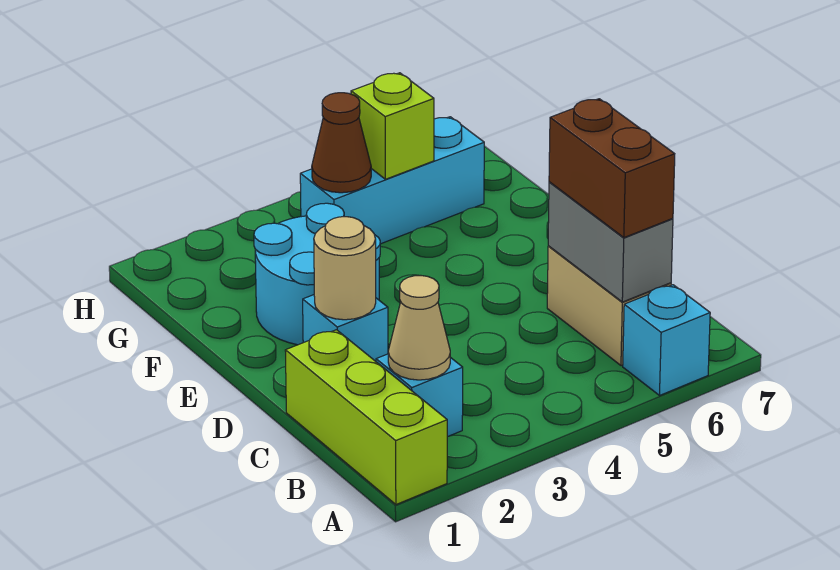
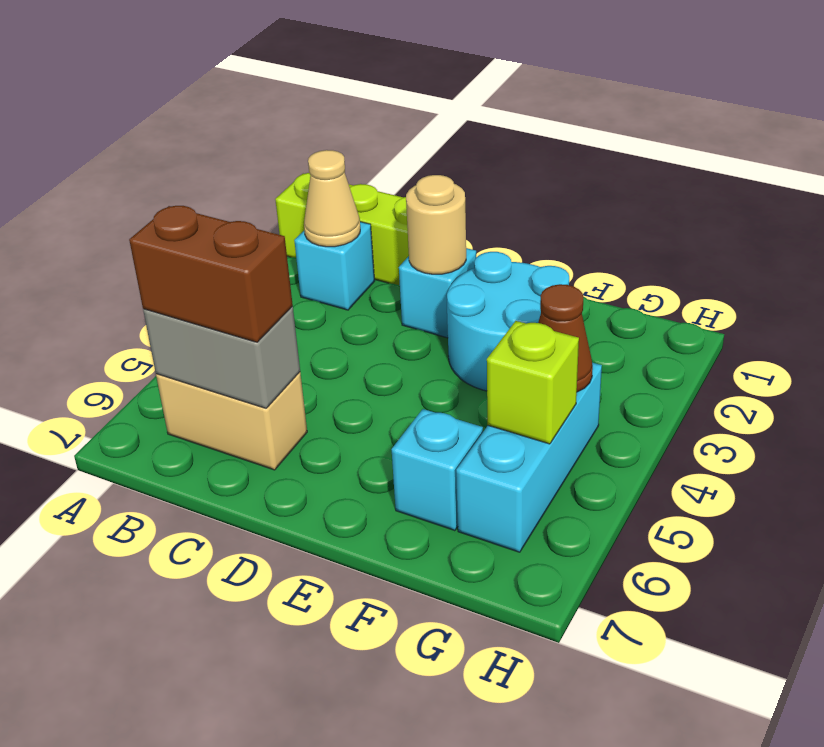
cyan 1x1 brick [623,285,710,395] -> cyan 1x1 brick moved to [391,409,483,531]

